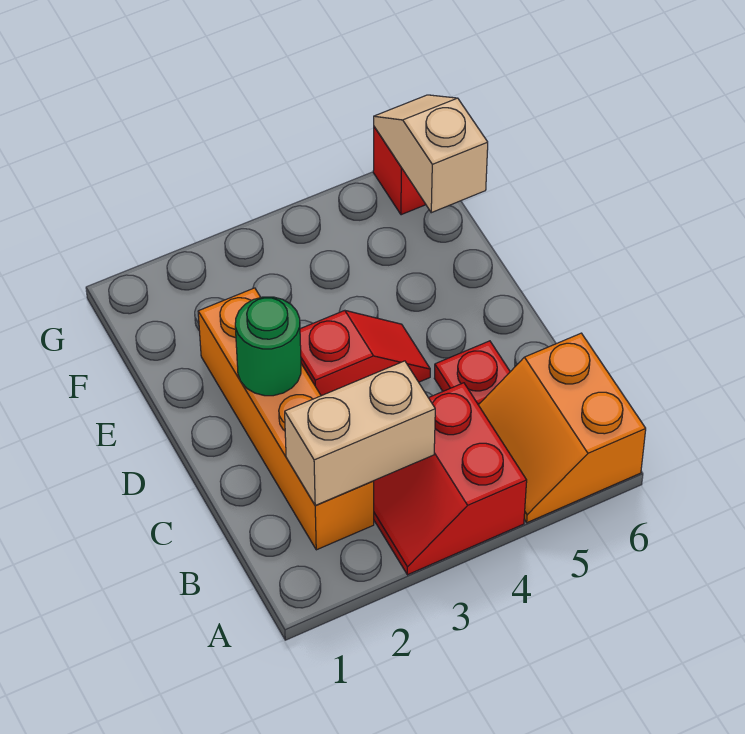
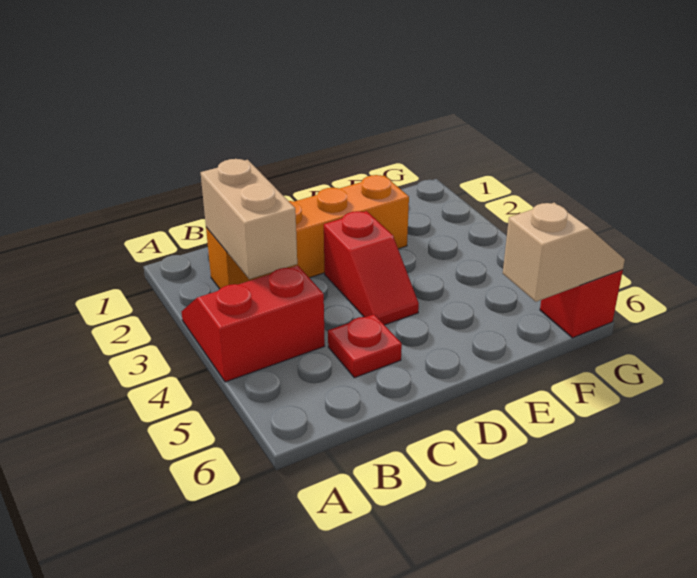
orange 2x2 slope [479,333,646,523] -> none
green 1x1 round brick [235,297,301,396] -> none

